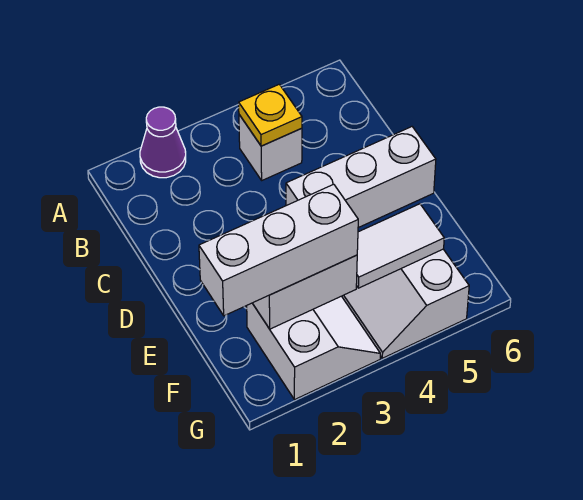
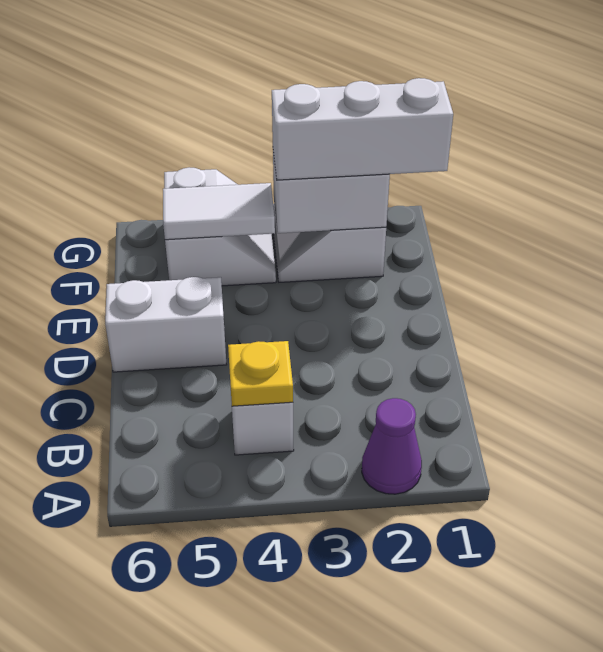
white 1x3 brick [286,127,436,228] -> white 1x2 brick [105,277,226,372]

